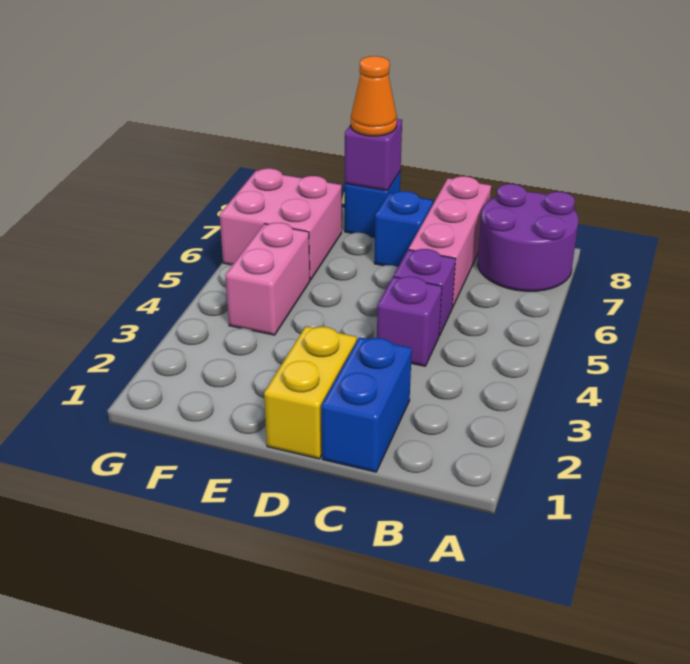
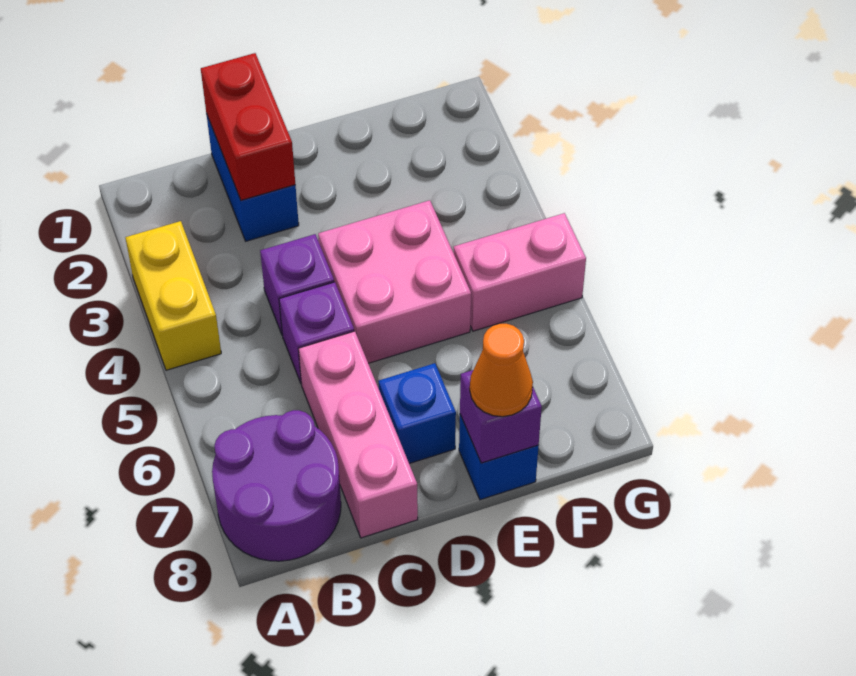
none -> red 1x2 brick [201,53,295,200]
yellow 1x2 brick [264,326,357,459] -> yellow 1x2 brick moved to [125,221,221,370]
pink 1x2 brick [225,223,310,335] -> pink 1x2 brick turned to [454,213,586,331]
pink 2x2 brick [220,168,342,280] -> pink 2x2 brick moved to [318,200,471,363]

